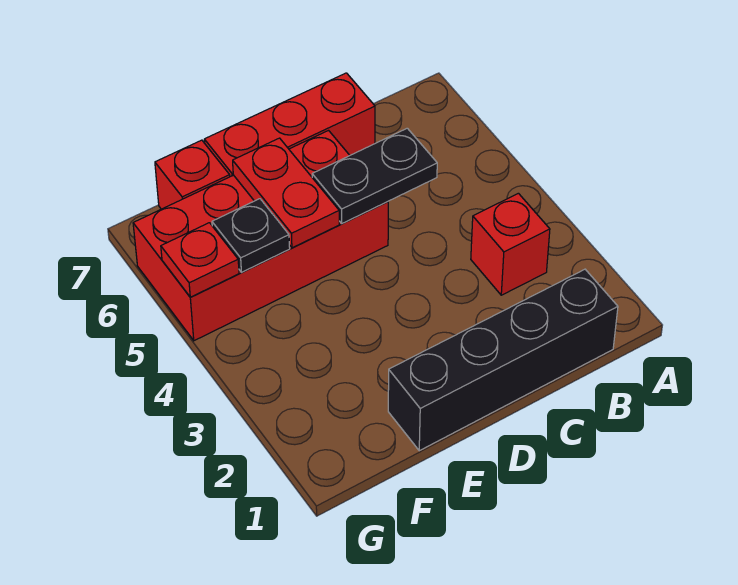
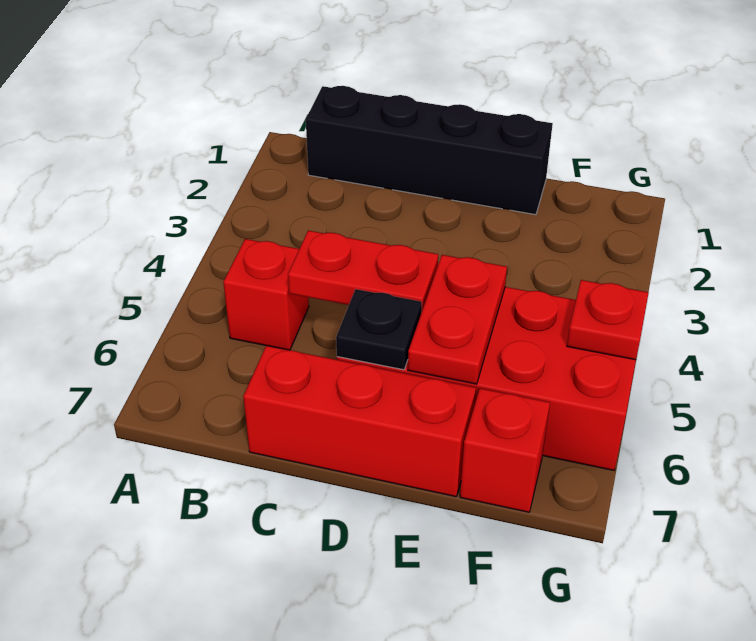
red 1x1 brick [471,193,550,295] -> red 1x1 brick moved to [223,239,309,350]
black 1x2 plate [312,128,437,223] -> red 1x2 plate [288,230,438,312]
black 1x1 plate [212,199,290,272] -> black 1x1 plate moved to [336,289,422,370]

